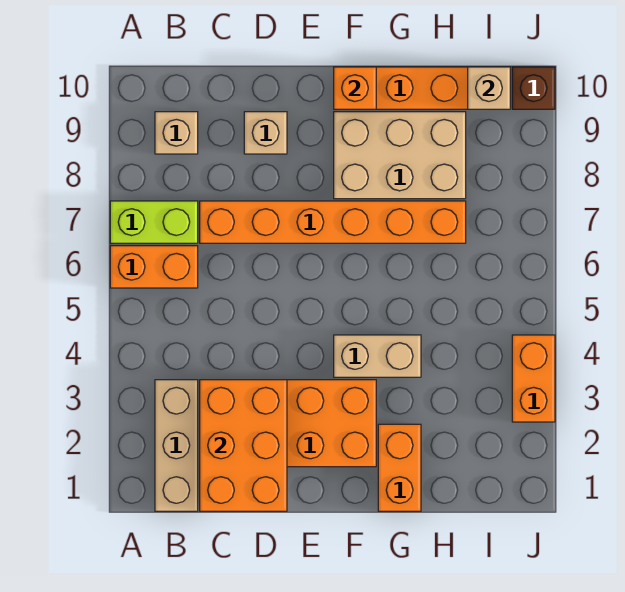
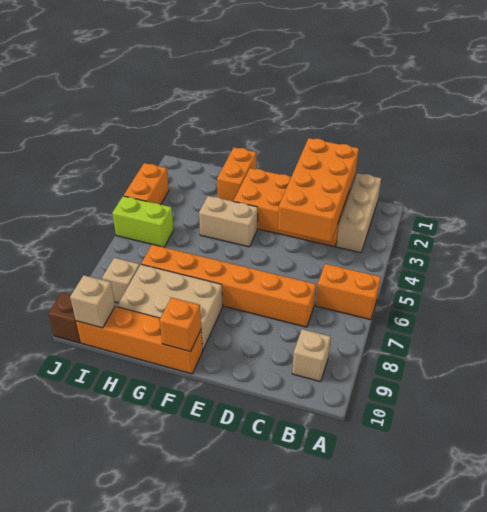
lime 1x2 brick [110,201,198,243] -> lime 1x2 brick moved to [112,196,174,247]
orange 2x3 brick [200,380,287,511] -> orange 2x4 brick [278,138,359,242]
tan 1x1 brick [244,112,287,154] -> tan 1x1 brick moved to [102,258,140,303]

